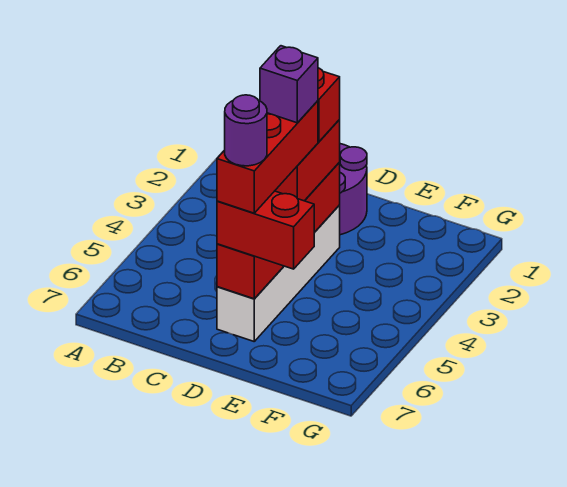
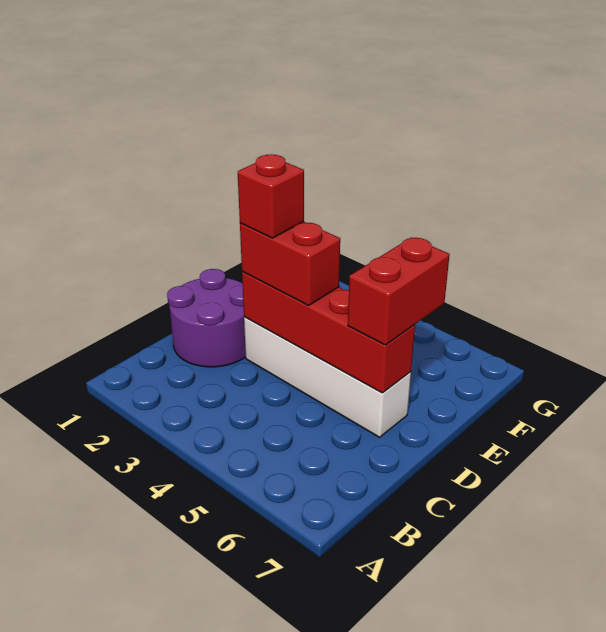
red 1x3 brick [217,101,318,213] -> none
purple 1x1 brick [260,46,318,123] -> none
purple 1x1 round brick [225,95,267,166] -> none

